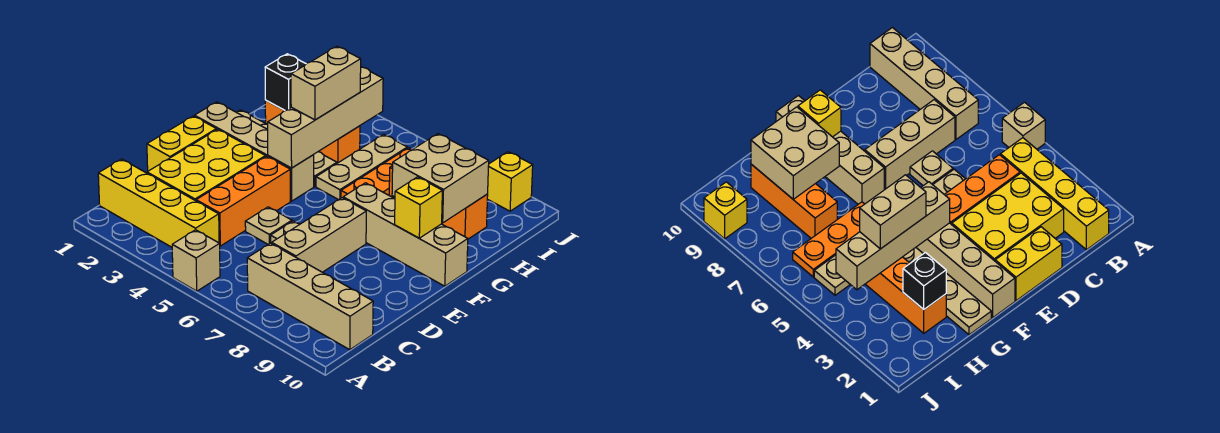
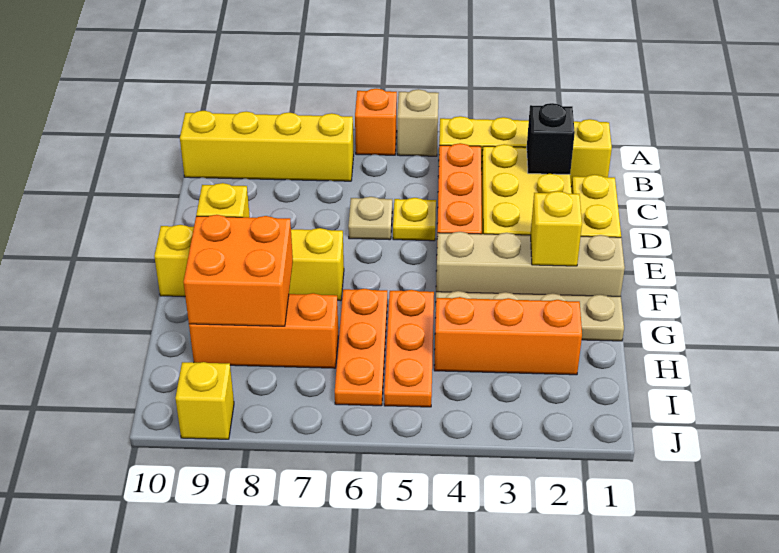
none -> orange 1x1 brick [355,89,397,155]
tan 1x4 brick [247,243,373,350] -> yellow 1x4 brick [180,111,354,181]
tan 1x3 brick [272,198,366,272] -> none
tan 1x1 plate [245,207,292,244] -> yellow 1x1 plate [393,198,436,241]
none -> yellow 1x1 brick [531,191,582,266]
tan 1x4 brick [268,67,383,168] -> none
tan 1x4 brick [343,183,468,286] -> yellow 1x4 brick [154,225,344,301]
tan 1x2 brick [291,46,361,120] -> none
tan 1x3 plate [316,134,407,200] -> orange 1x3 plate [384,290,434,407]
tan 2x2 brick [392,134,489,223] -> orange 2x2 brick [183,215,293,326]
black 1x1 brick [265,54,306,111] -> black 1x1 brick moved to [527,103,575,174]

